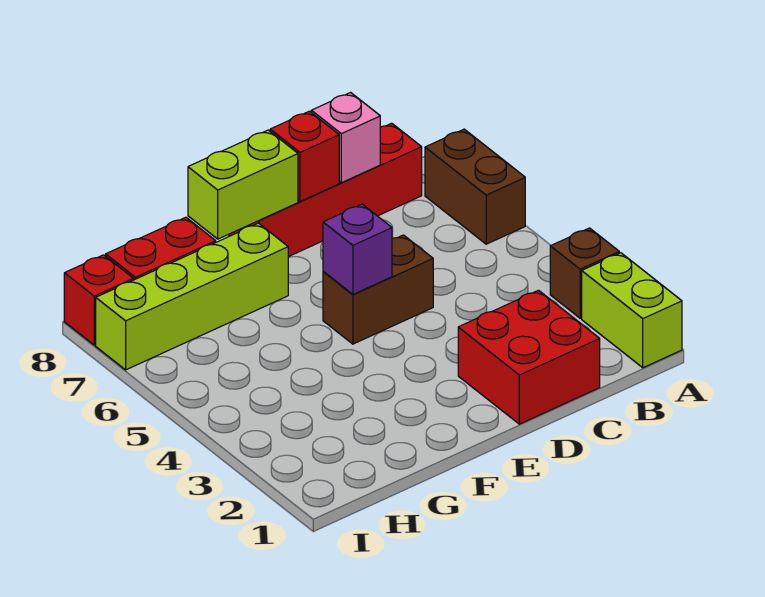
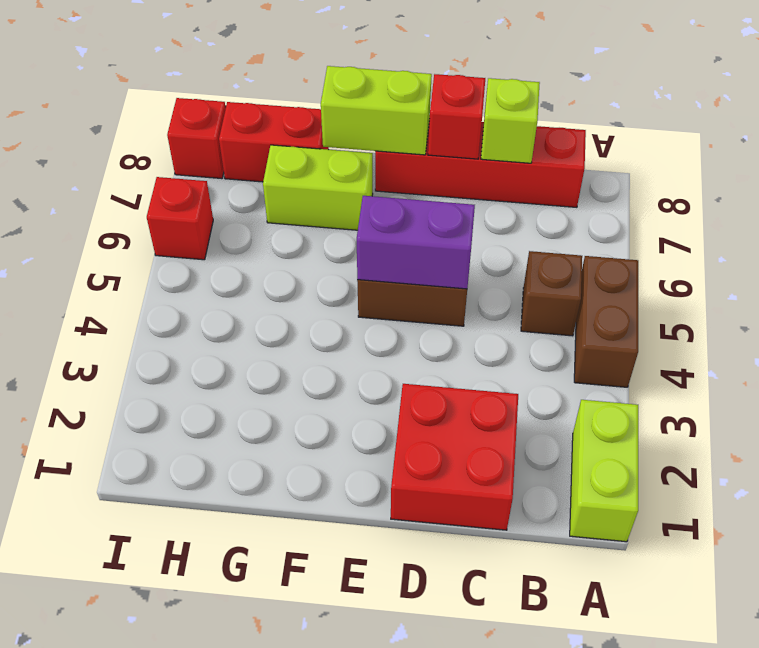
brown 1x1 brick [550,228,619,318] -> brown 1x1 brick moved to [521,251,582,336]
brown 1x2 brick [425,129,525,244] -> brown 1x2 brick moved to [574,256,638,387]
pink 1x1 brick [311,93,380,183] -> lime 1x1 brick [481,78,540,163]
purple 1x1 brick [323,204,392,294] -> purple 1x2 brick [357,196,475,289]
lime 1x4 brick [96,223,288,370] -> lime 1x2 brick [263,145,373,230]
none -> red 1x1 brick [147,177,213,260]

